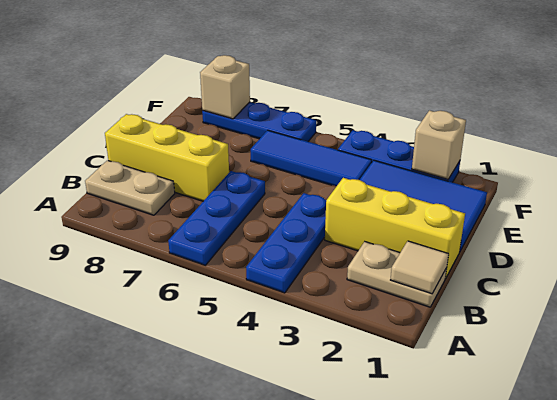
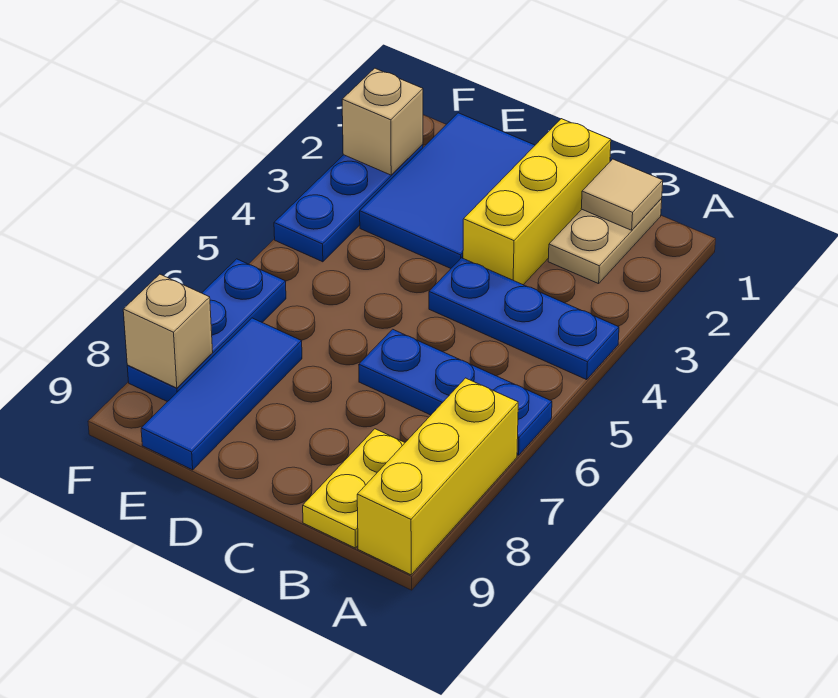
tan 1x2 plate [85,160,175,215] -> yellow 1x2 plate [303,429,405,548]
yellow 1x3 brick [105,114,229,201] -> yellow 1x3 brick moved to [357,378,518,575]
blue 1x3 tile [251,130,372,186] -> blue 1x3 tile moved to [141,318,302,470]

